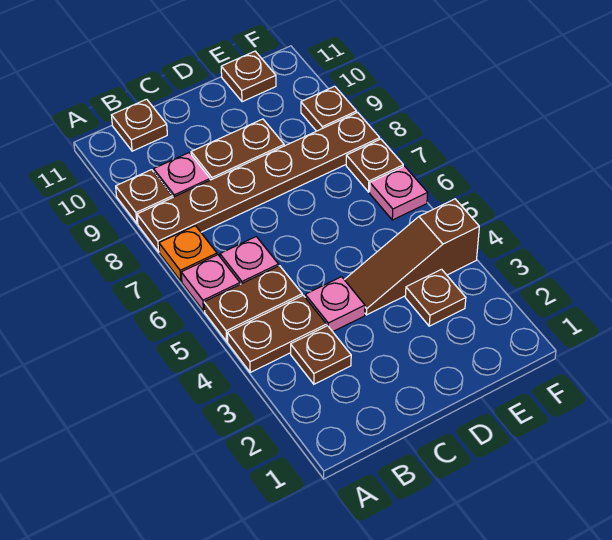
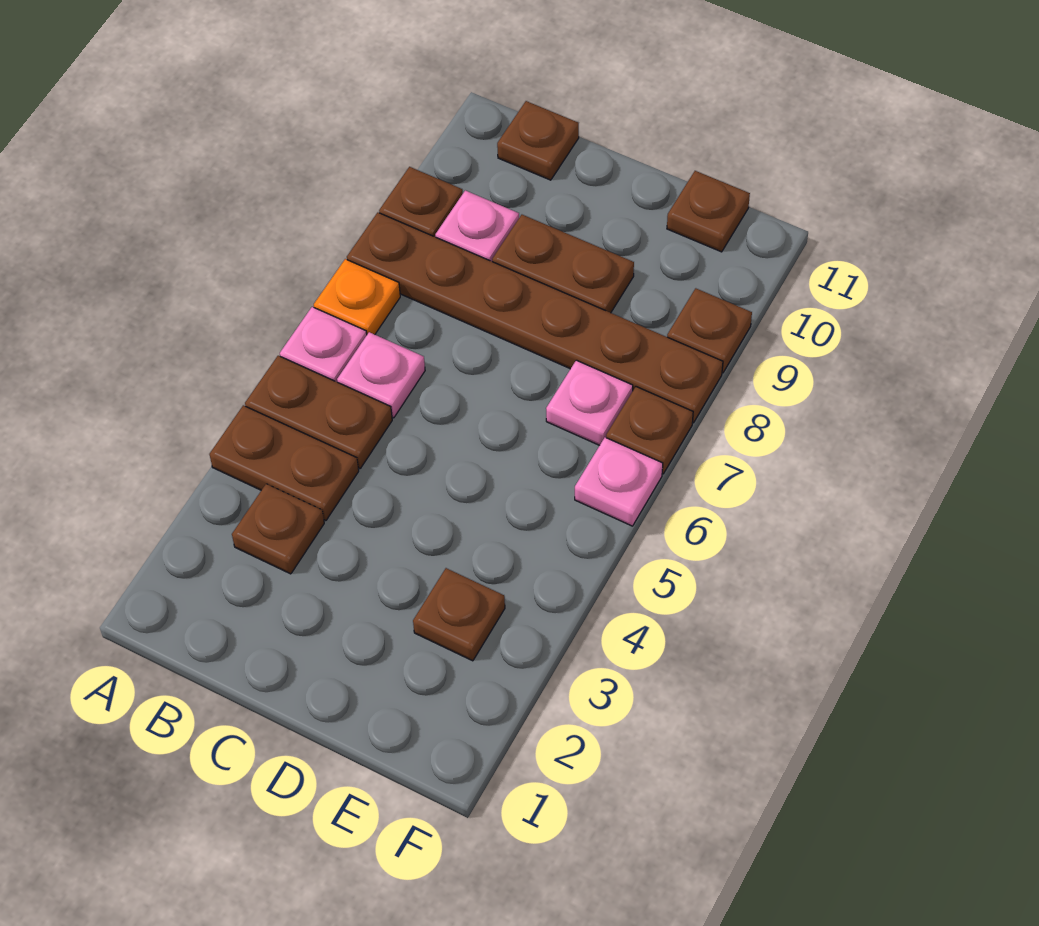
pink 1x1 plate [305,277,365,332] -> pink 1x1 plate moved to [546,360,633,445]
brown 1x3 slope [344,199,479,315] -> none

